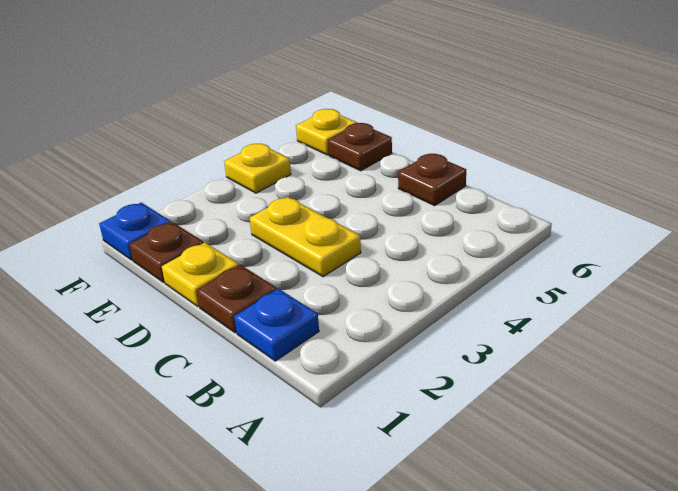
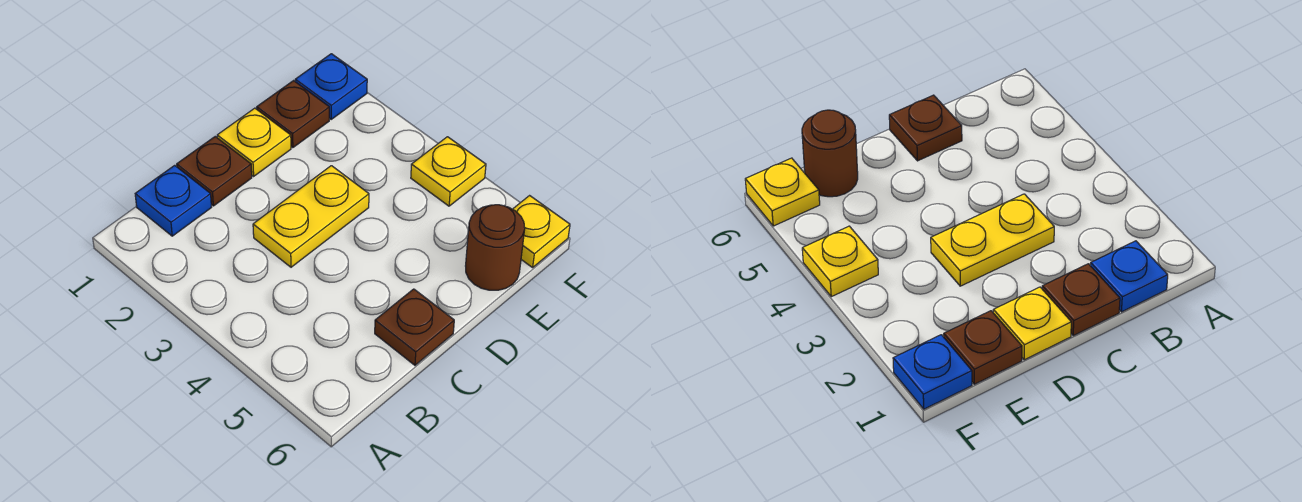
brown 1x1 plate [328,123,392,171] -> brown 1x1 round brick [466,205,525,290]

